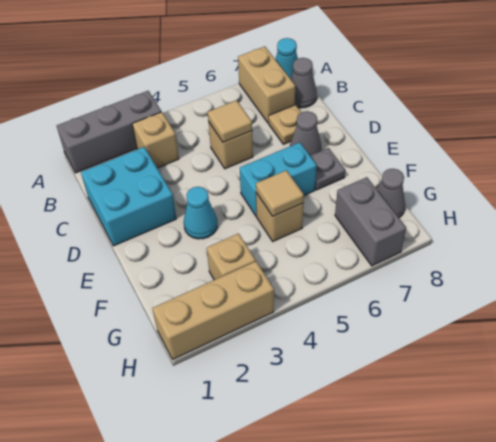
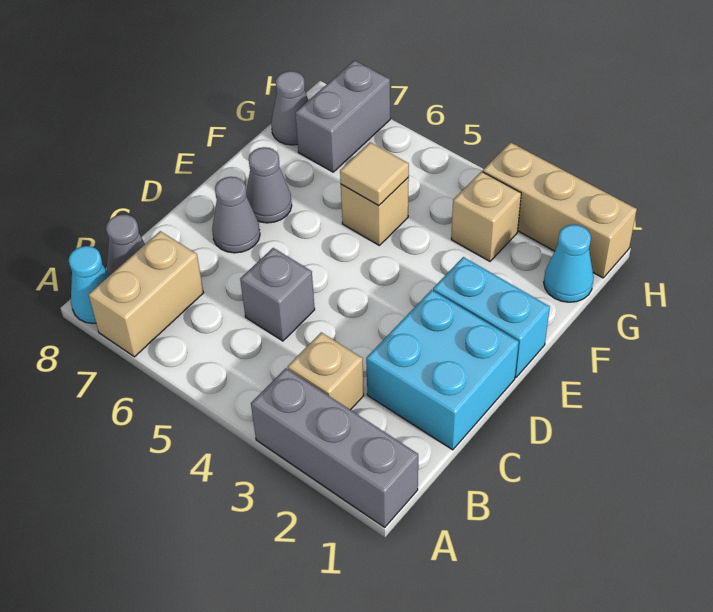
tan 1x1 brick [209,123,253,169] -> grey 1x1 brick [240,248,315,341]
tan 1x1 tile [208,100,252,142] -> none
tan 1x1 plate [269,105,301,144] -> none
cyan 1x1 cone [184,187,217,239] -> cyan 1x1 cone moved to [544,225,594,302]
cyan 1x2 brick [240,142,317,216] -> cyan 1x2 brick moved to [433,257,550,377]
grey 1x1 plate [310,148,345,190] -> grey 1x1 cone [246,147,292,223]

